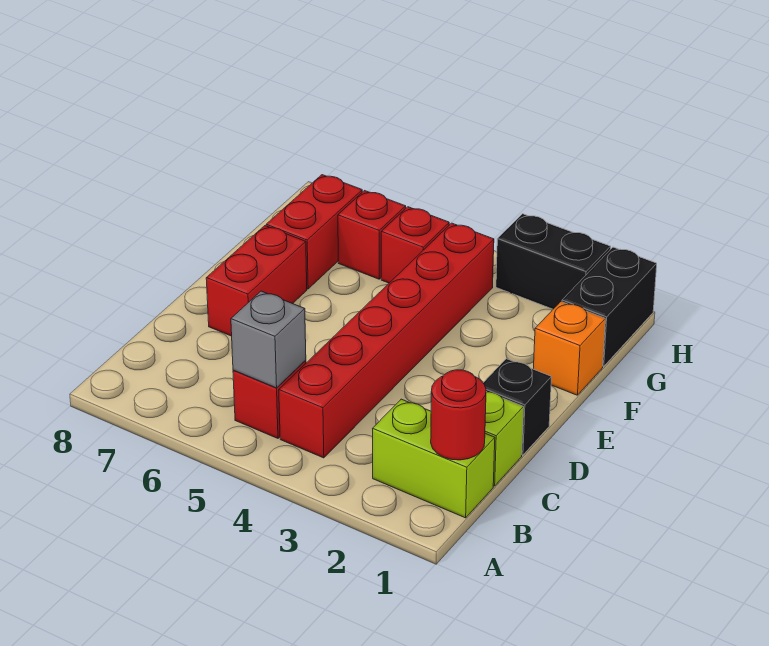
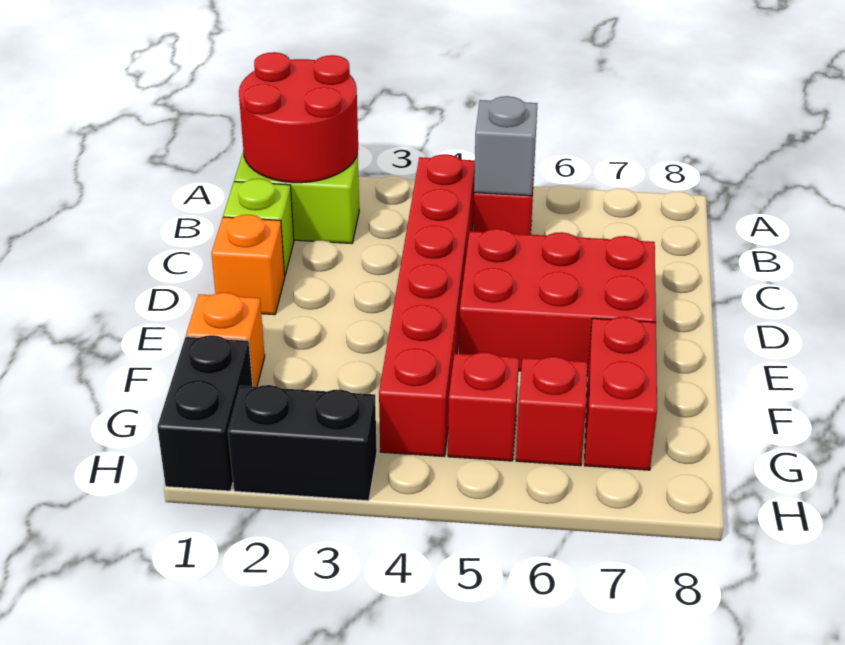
red 1x1 round brick [431,370,486,460] -> red 2x2 round brick [239,52,358,183]
black 1x1 brick [483,359,552,455] -> orange 1x1 brick [212,215,285,315]
red 1x2 brick [206,226,307,336] -> red 2x3 brick [459,229,656,375]

